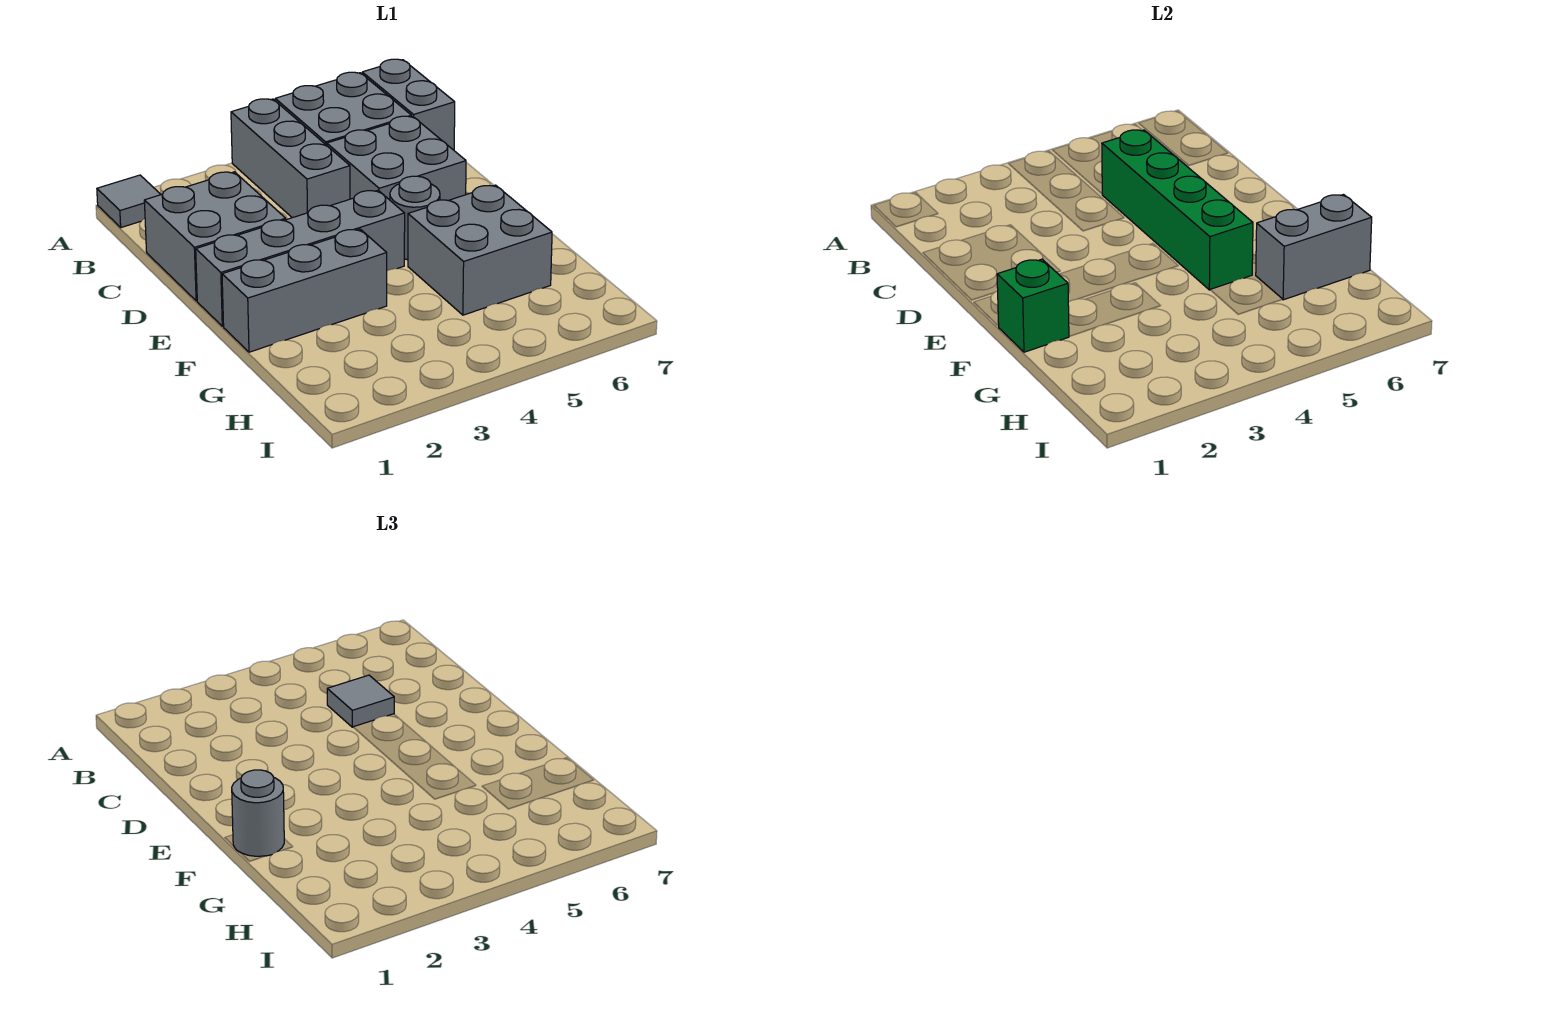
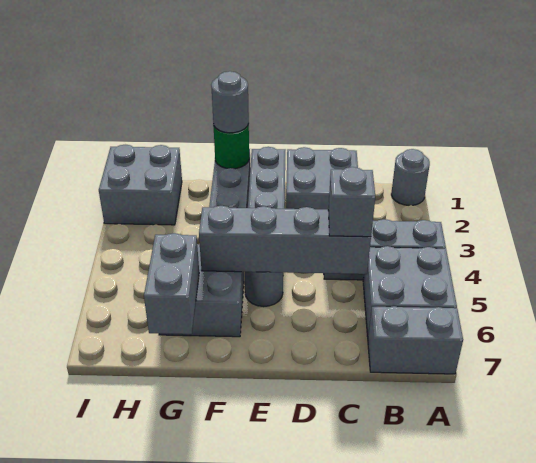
grey 1x1 tile [97,175,161,227] -> grey 1x1 round brick [391,149,430,205]
grey 2x2 brick [327,116,466,200] -> grey 2x2 brick moved to [99,145,182,225]
green 1x4 brick [1102,130,1253,290] -> grey 1x4 brick [199,206,371,274]
grey 1x1 tile [327,675,394,727] -> grey 1x1 brick [328,167,375,237]
green 1x1 brick [997,259,1069,352] -> green 1x1 round brick [213,124,249,169]

